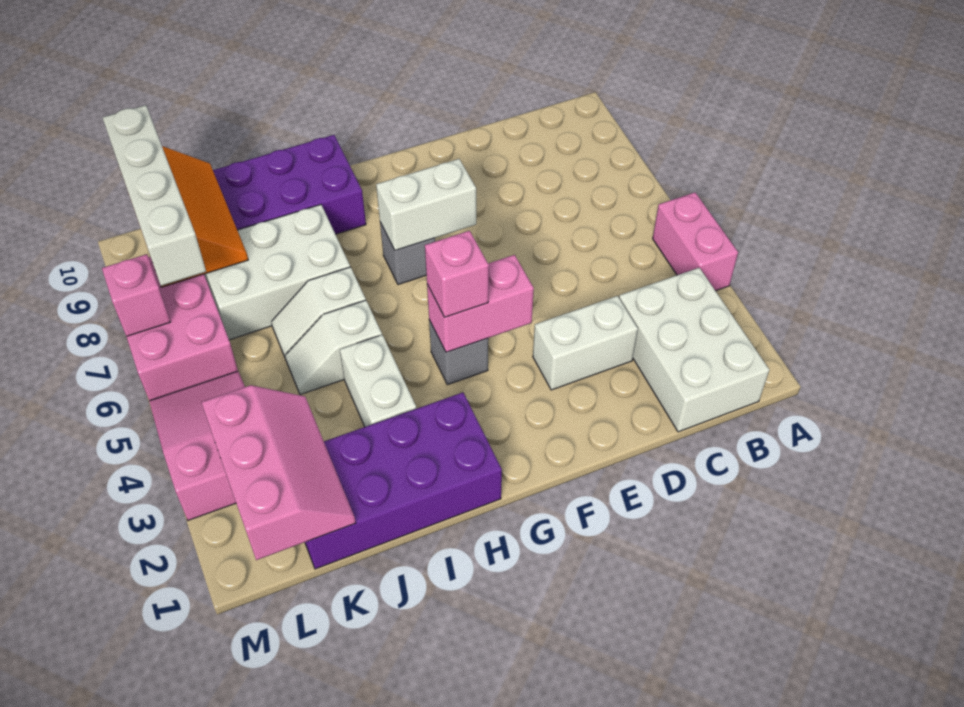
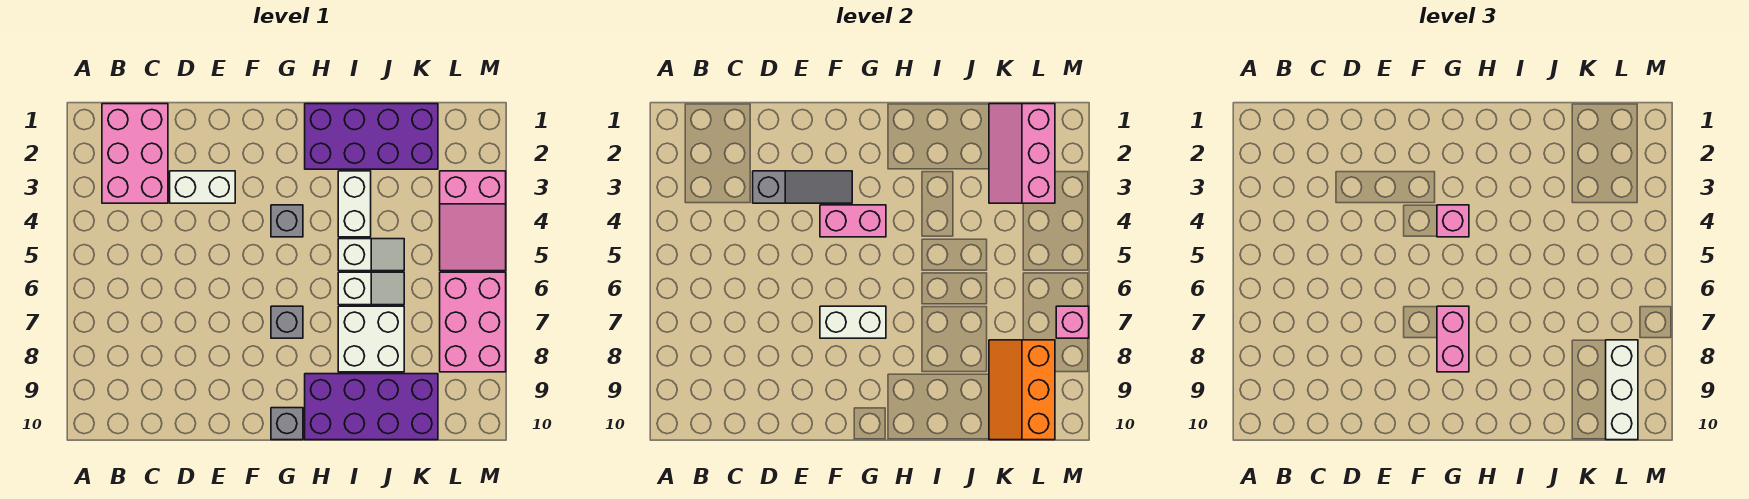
pink 1x2 brick [653,192,738,291] -> pink 1x2 brick moved to [1437,306,1469,372]
white 2x3 brick [619,268,769,432] -> pink 2x3 brick [102,104,168,203]
none -> grey 1x3 slope [753,171,852,203]
none -> grey 1x1 brick [271,408,303,440]
white 2x3 brick [204,205,350,340] -> white 2x2 brick [338,306,404,372]
white 1x4 brick [102,105,206,286] -> white 1x3 brick [1606,340,1638,440]

